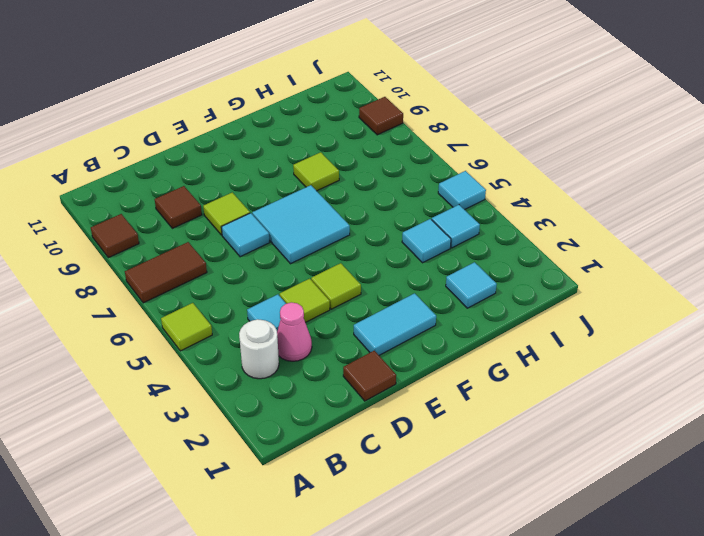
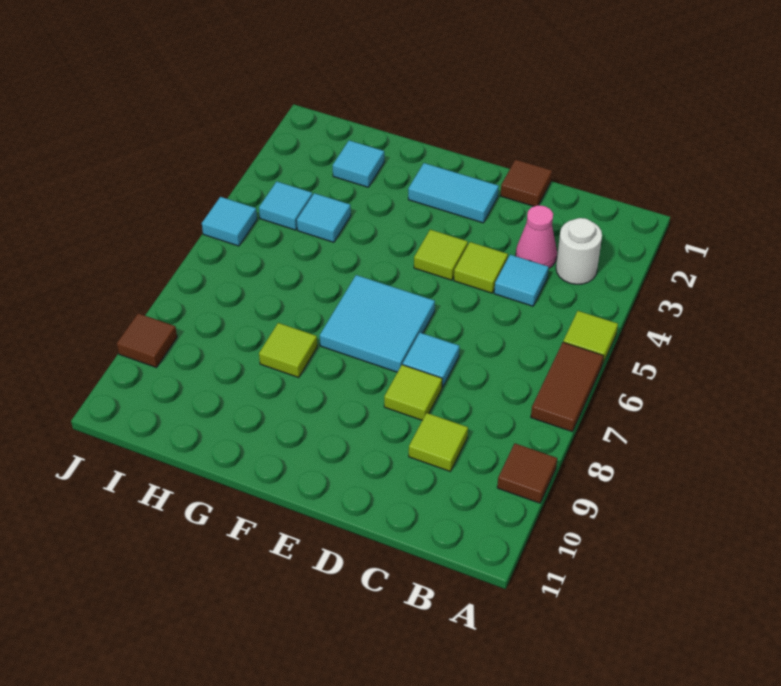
brown 1x2 tile [125,242,207,303] -> brown 1x2 tile turned to [531,342,603,432]
brown 1x1 tile [155,186,202,228] -> lime 1x1 tile [409,413,468,471]

